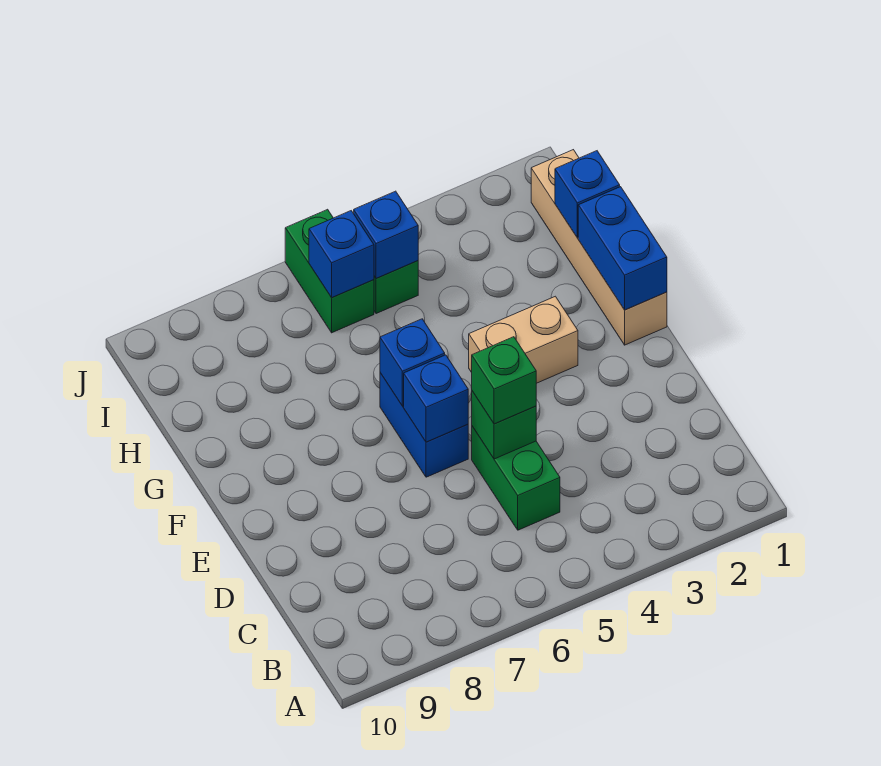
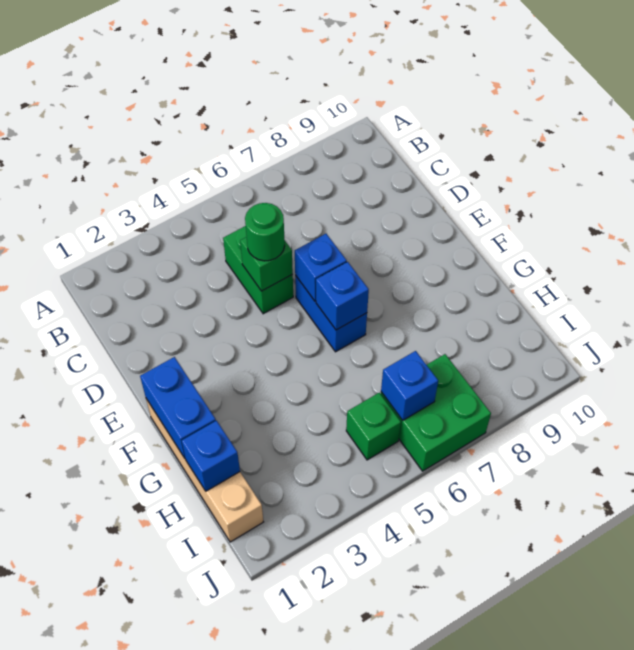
green 1x1 brick [472,337,536,424] -> green 1x1 round brick [245,203,285,261]
tan 1x2 brick [469,296,578,383] -> none
blue 1x1 brick [354,191,418,279] -> none
green 1x2 brick [285,209,374,333] -> green 2x2 brick [381,354,491,471]

